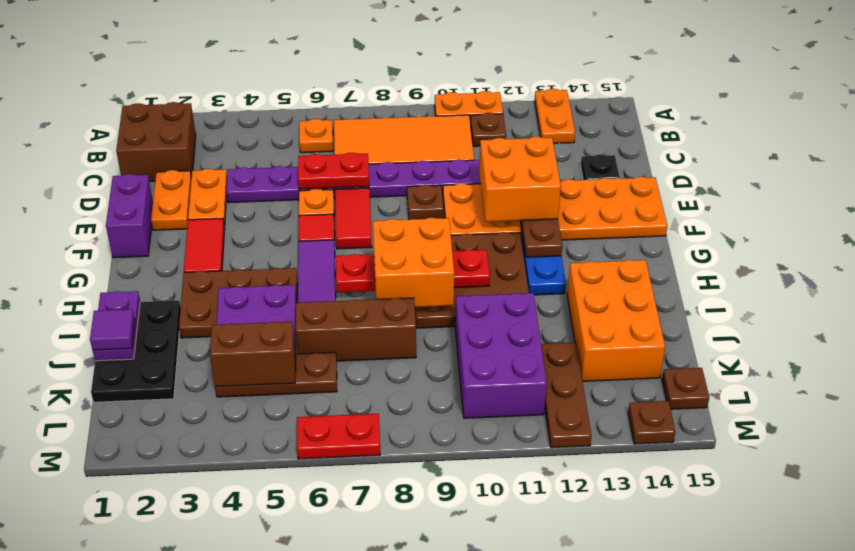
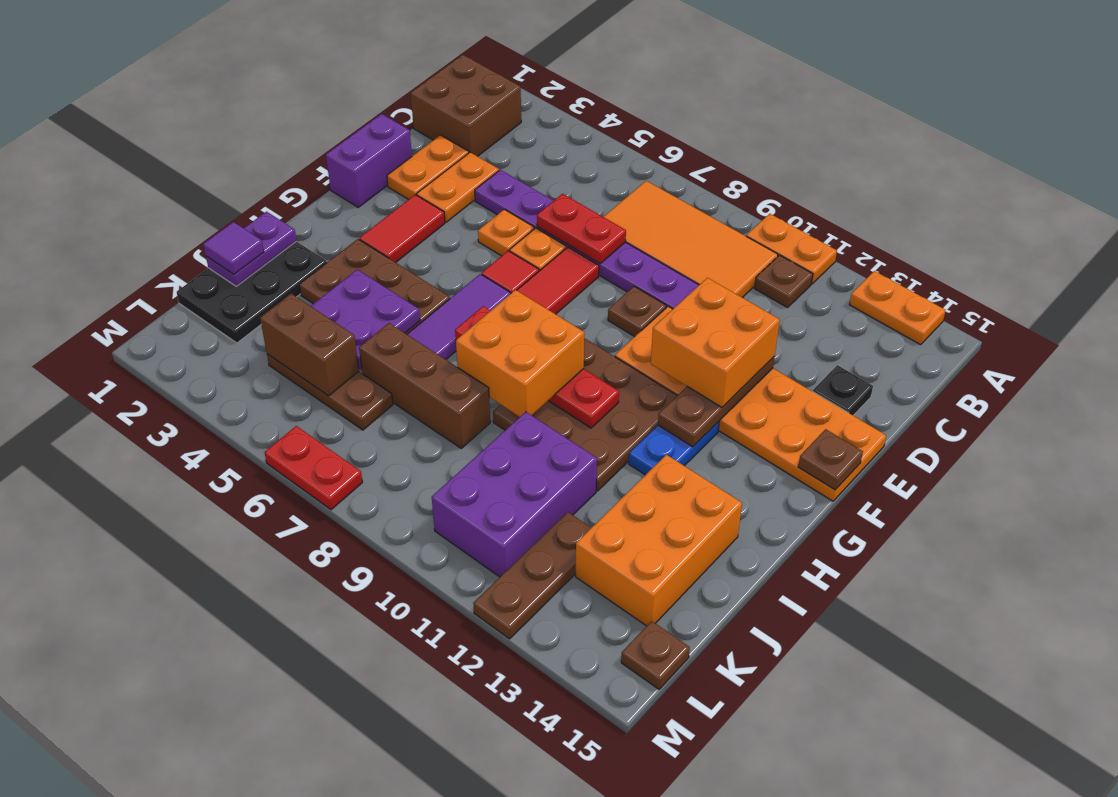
orange 1x2 plate [535,89,575,143] -> orange 1x2 plate turned to [849,271,946,345]
orange 1x1 plate [299,119,333,153] -> orange 1x1 plate moved to [478,209,534,256]
brown 1x1 plate [628,401,675,444] -> brown 1x1 plate moved to [798,429,863,490]

